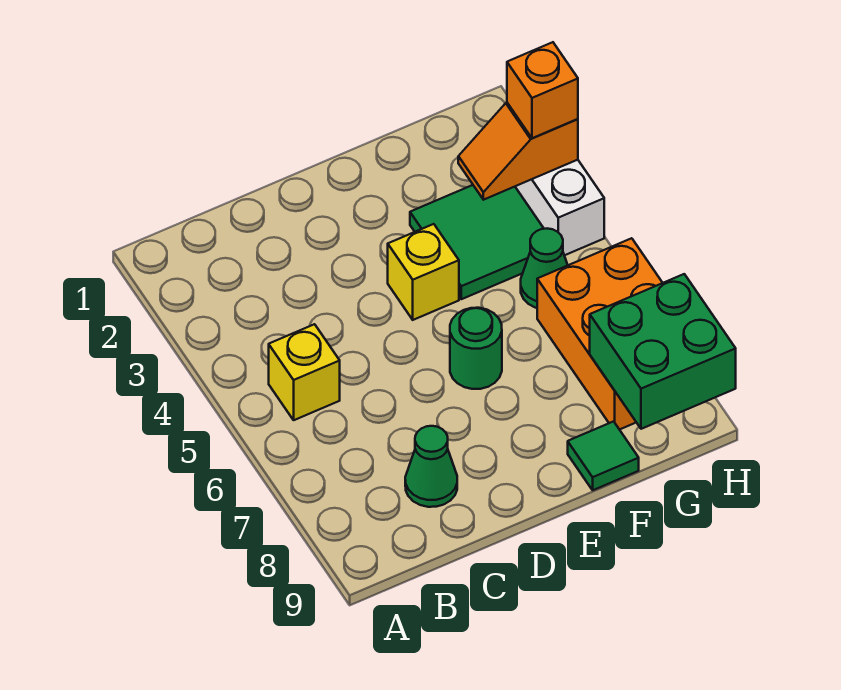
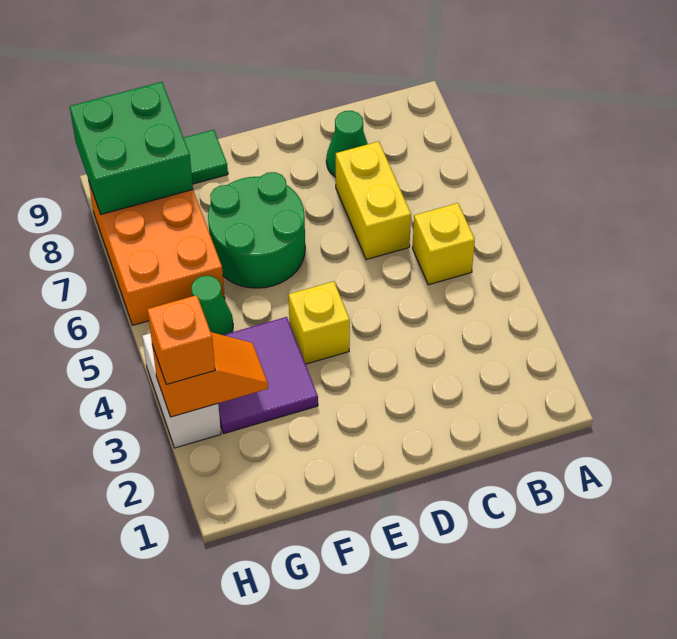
none -> yellow 1x2 brick [336,141,411,260]
green 1x1 round brick [450,308,502,389] -> green 2x2 round brick [208,172,305,288]
green 2x2 tile [410,185,544,299] -> purple 2x2 tile [218,317,318,433]

